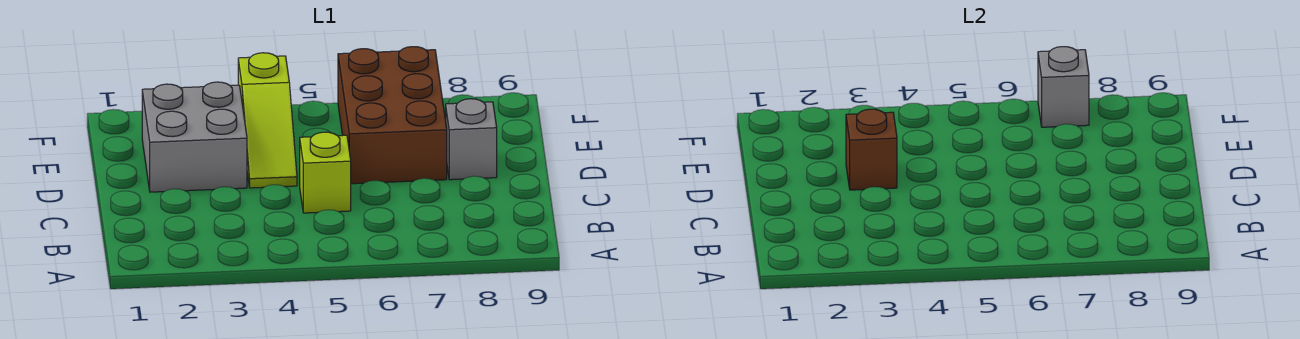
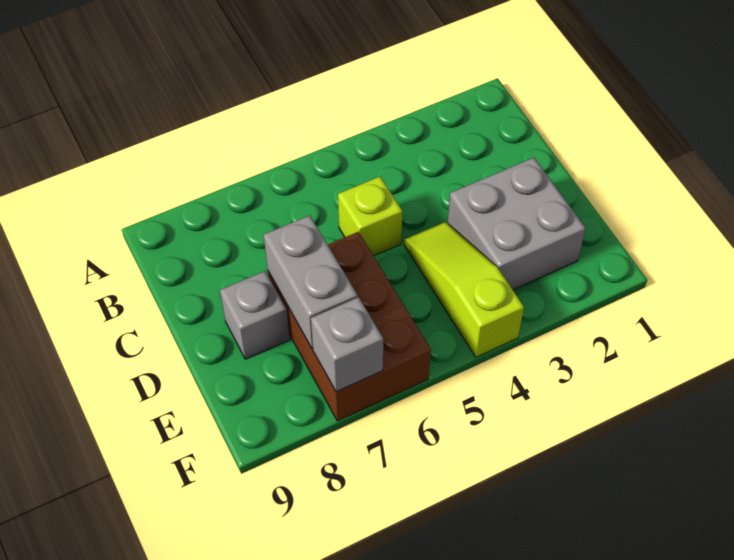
brown 1x1 brick [846,109,897,190] -> none
none -> grey 1x2 brick [264,216,358,349]

